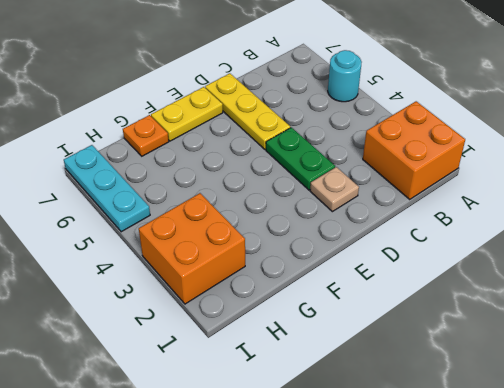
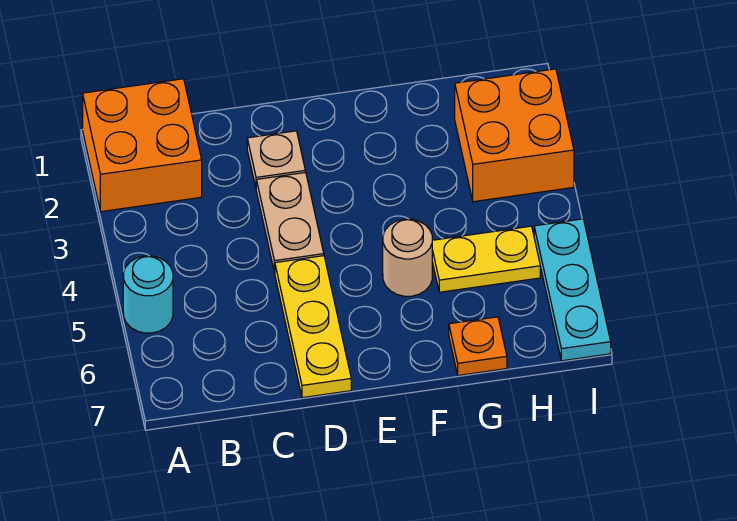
green 1x2 plate [266,127,335,190] -> tan 1x2 plate [256,172,324,273]
yellow 1x2 plate [151,87,223,141] -> yellow 1x2 plate moved to [432,226,540,292]
none -> tan 1x1 round brick [383,219,432,296]

